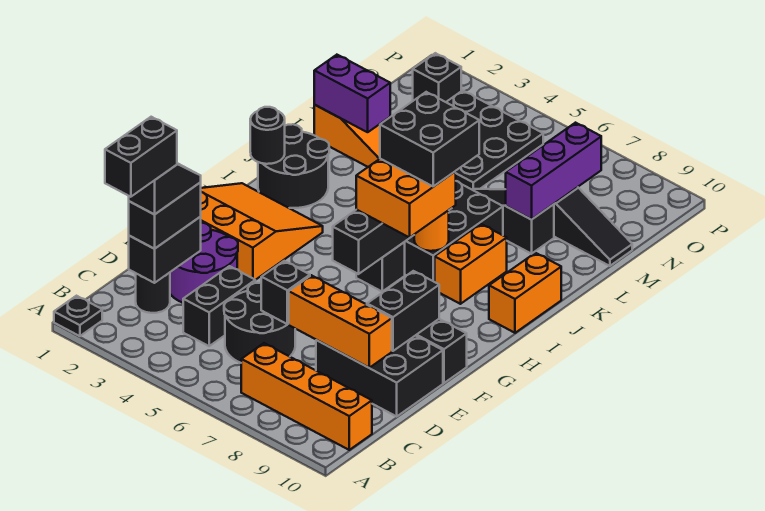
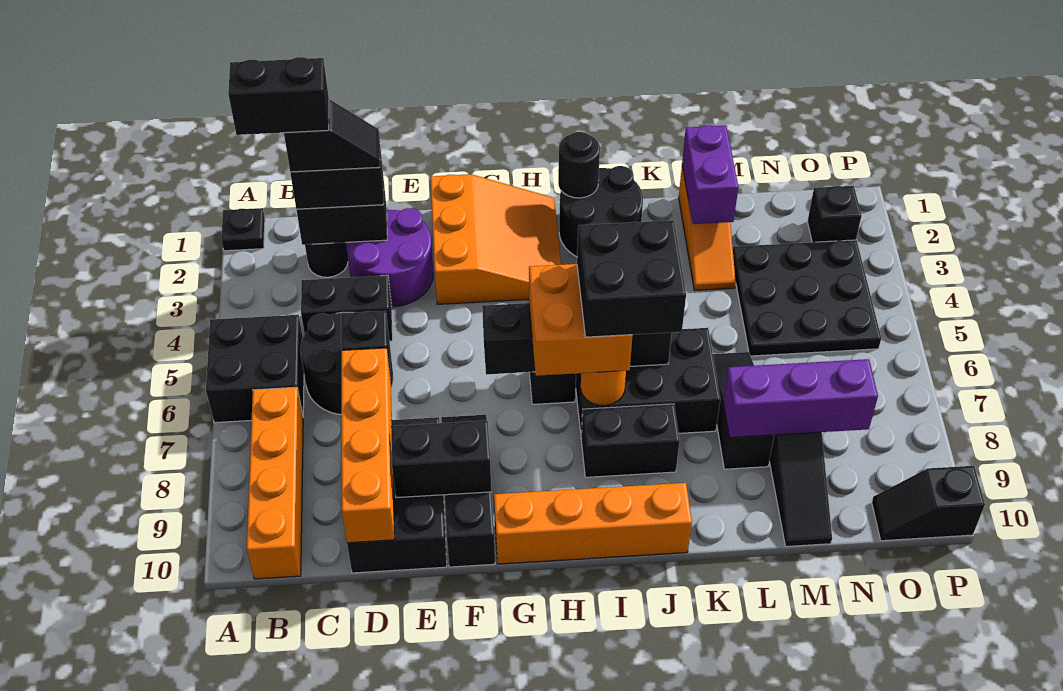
none -> black 2x2 brick [206,315,304,423]
orange 1x3 brick [289,275,392,368] -> orange 1x4 brick [341,348,394,543]
orange 1x2 brick [435,224,507,304] -> black 1x2 brick [581,404,680,477]
orange 1x2 brick [489,253,561,333] -> orange 1x4 brick [494,483,692,564]
none -> black 1x2 slope [872,466,985,541]

